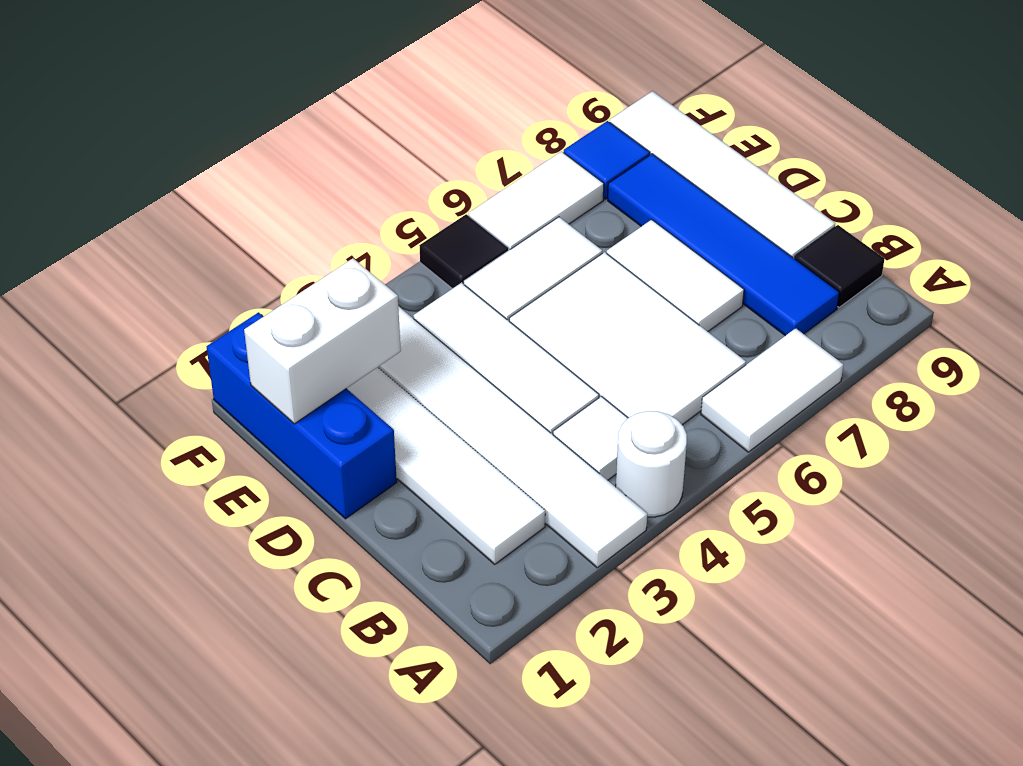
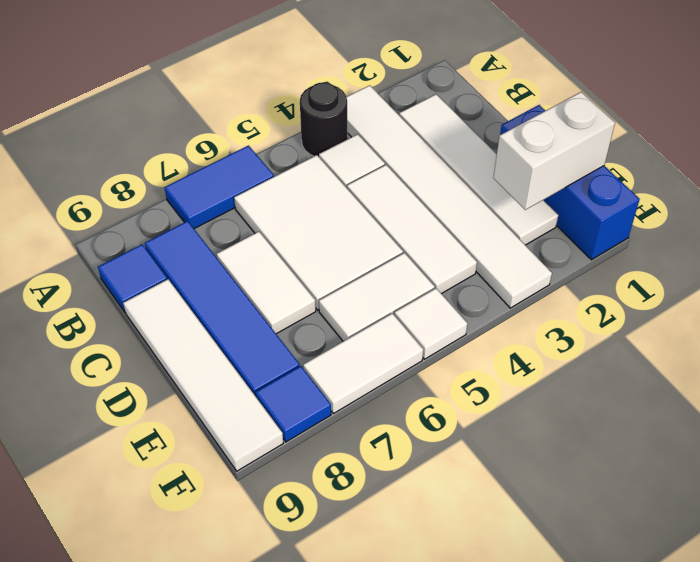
white 1x1 round brick [616,411,687,517] -> black 1x1 round brick [300,82,347,157]
white 1x2 tile [701,328,843,452] -> blue 1x2 tile [164,146,274,229]
black 1x1 tile [795,225,884,307] -> blue 1x1 tile [98,244,167,312]
black 1x1 tile [419,214,509,289] -> white 1x1 tile [394,288,467,359]

